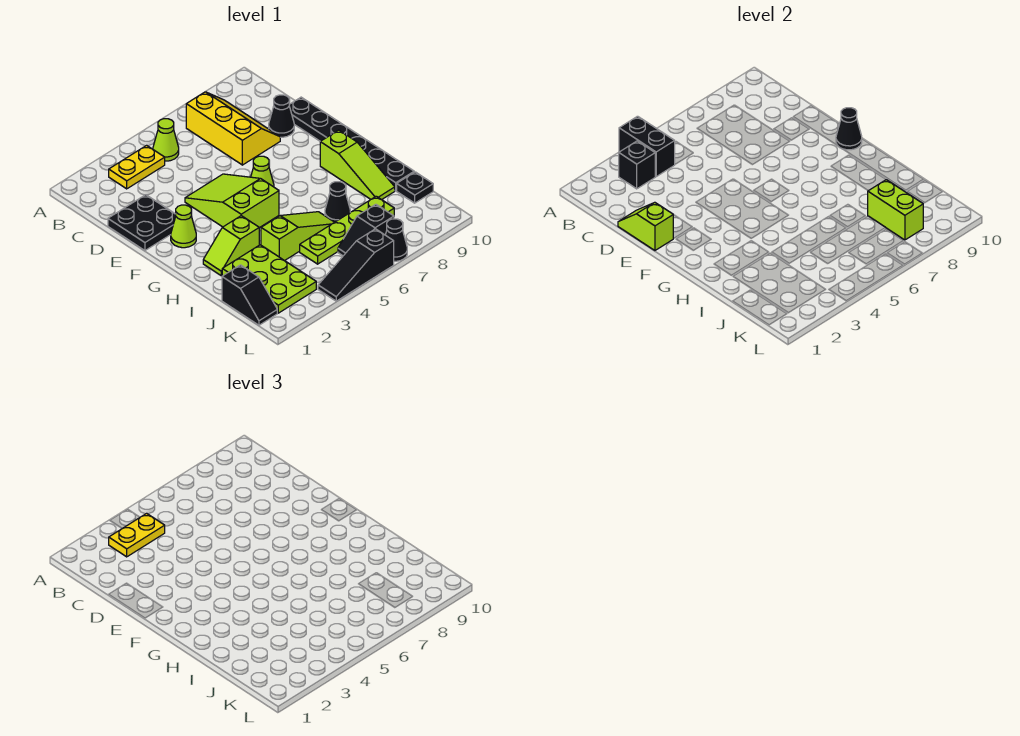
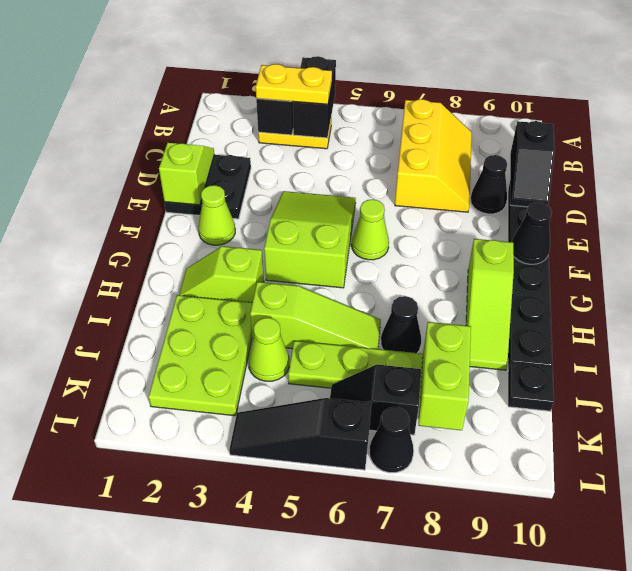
lime 1x1 cone [153,119,179,161] -> lime 1x1 cone moved to [249,318,289,381]
black 1x2 slope [222,265,277,325] -> black 1x2 slope moved to [510,121,555,207]

